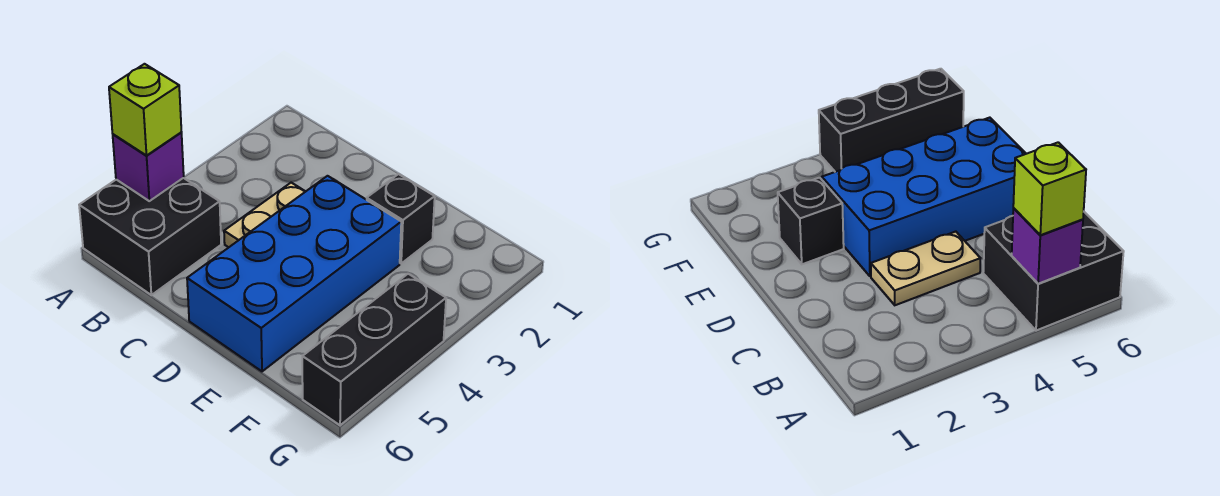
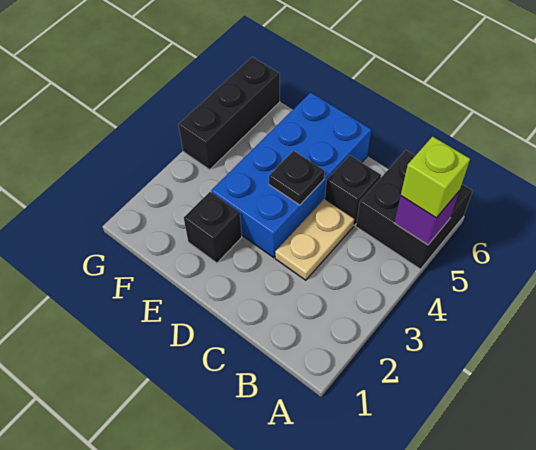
none -> black 1x1 brick [325,155,381,225]
none -> black 1x1 plate [269,151,325,205]

